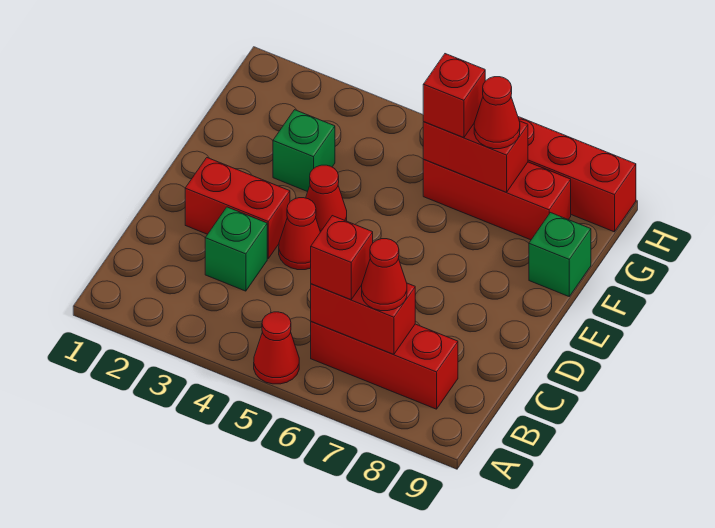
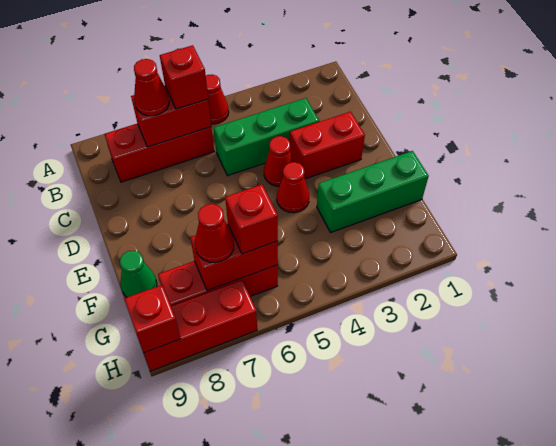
green 1x1 brick [205,207,267,291] -> green 1x3 brick [214,98,319,176]
green 1x1 brick [273,110,335,192] -> green 1x3 brick [317,151,429,232]
green 1x1 brick [529,213,591,296] -> green 1x1 cone [120,251,157,297]
none -> red 1x1 brick [124,285,181,353]

